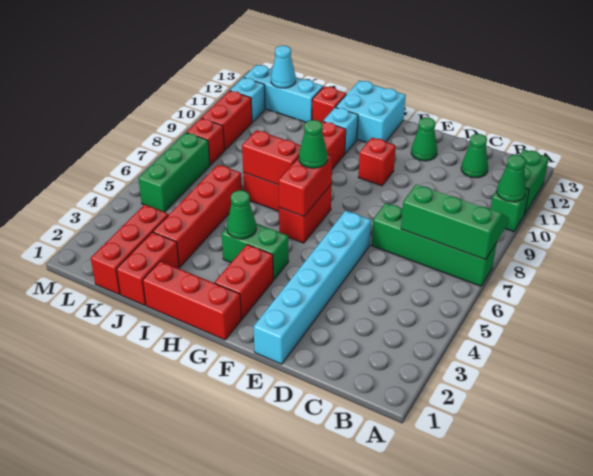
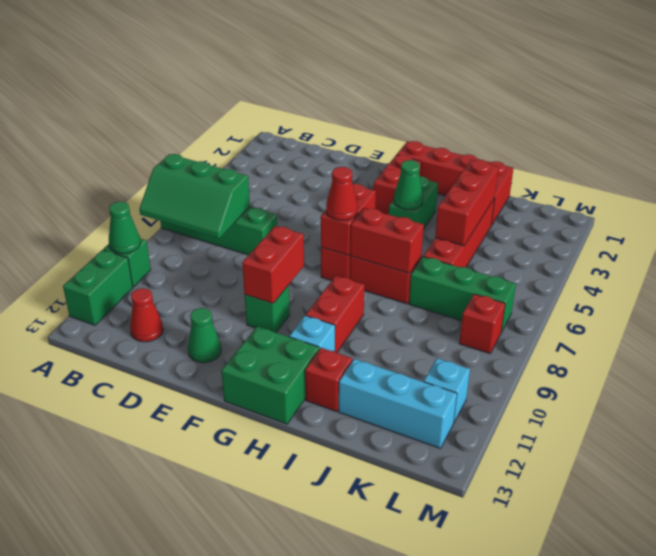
green 1x1 cone [461,134,488,178] -> red 1x1 cone [130,288,163,342]
cyan 1x6 brick [254,211,371,364] -> none
red 1x1 brick [359,138,396,186] -> green 1x1 brick [245,285,290,332]
green 1x2 brick [222,224,289,280] -> green 1x2 brick turned to [389,176,438,229]
green 1x1 cone [299,120,327,168] -> red 1x1 cone [326,167,358,220]
cyan 2x2 brick [336,81,406,142] -> green 2x2 brick [221,326,319,424]
red 1x3 brick [91,205,168,294] -> red 1x3 brick moved to [435,160,499,246]
cyan 1x1 cone [271,46,296,88] -> none
green 1x3 brick [138,132,210,212] -> green 1x3 brick turned to [409,257,516,332]
red 1x2 brick [202,91,252,150] -> red 1x2 brick moved to [242,226,304,303]

